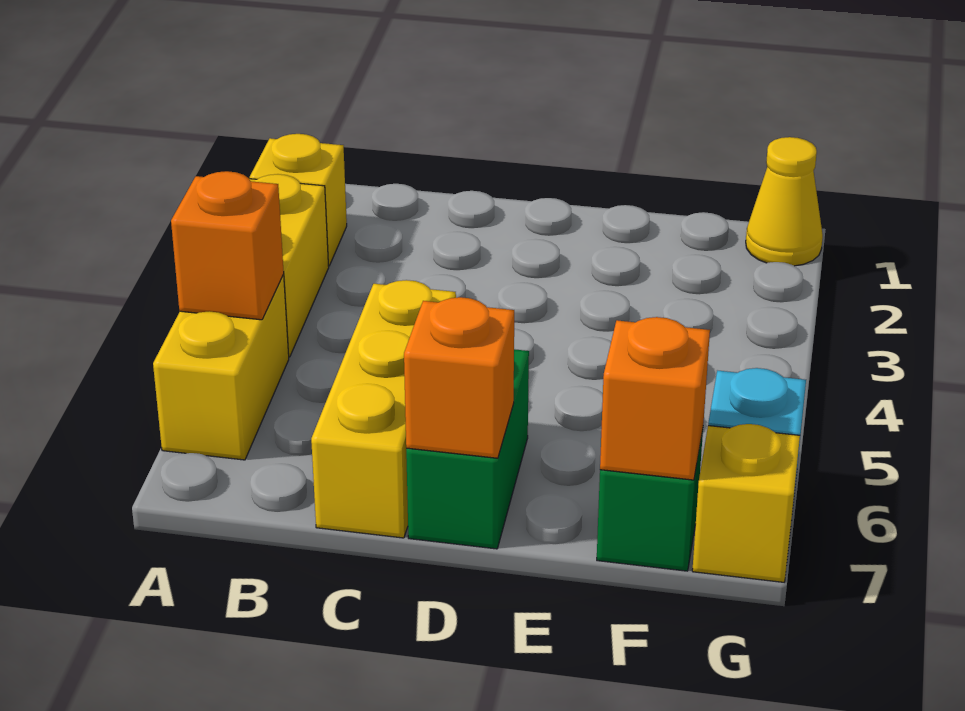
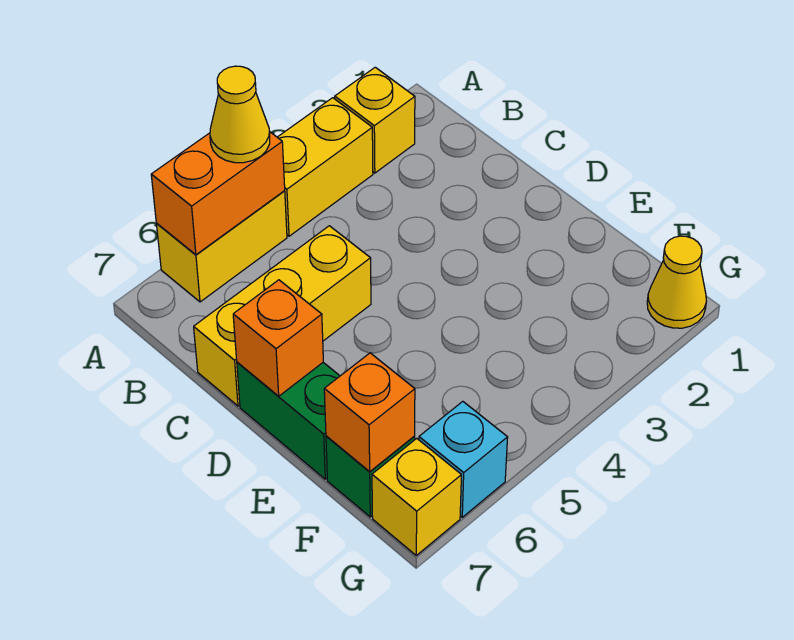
orange 1x1 brick [171,171,284,320] -> orange 1x2 brick [151,132,285,255]
none -> yellow 1x1 cone [210,66,270,163]
green 1x2 brick [406,349,529,549] -> green 1x2 brick turned to [237,362,340,479]

